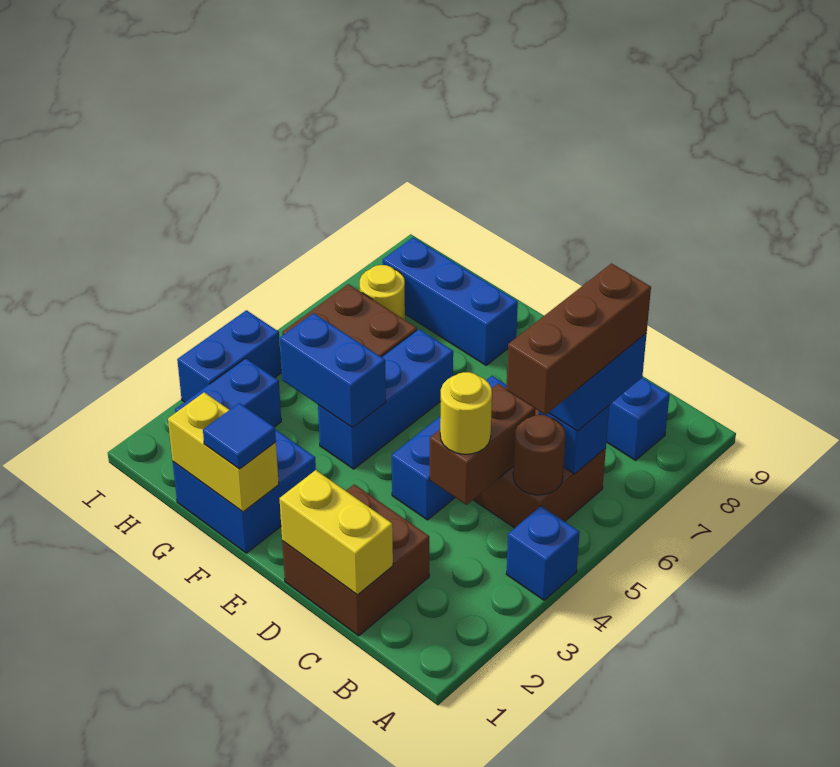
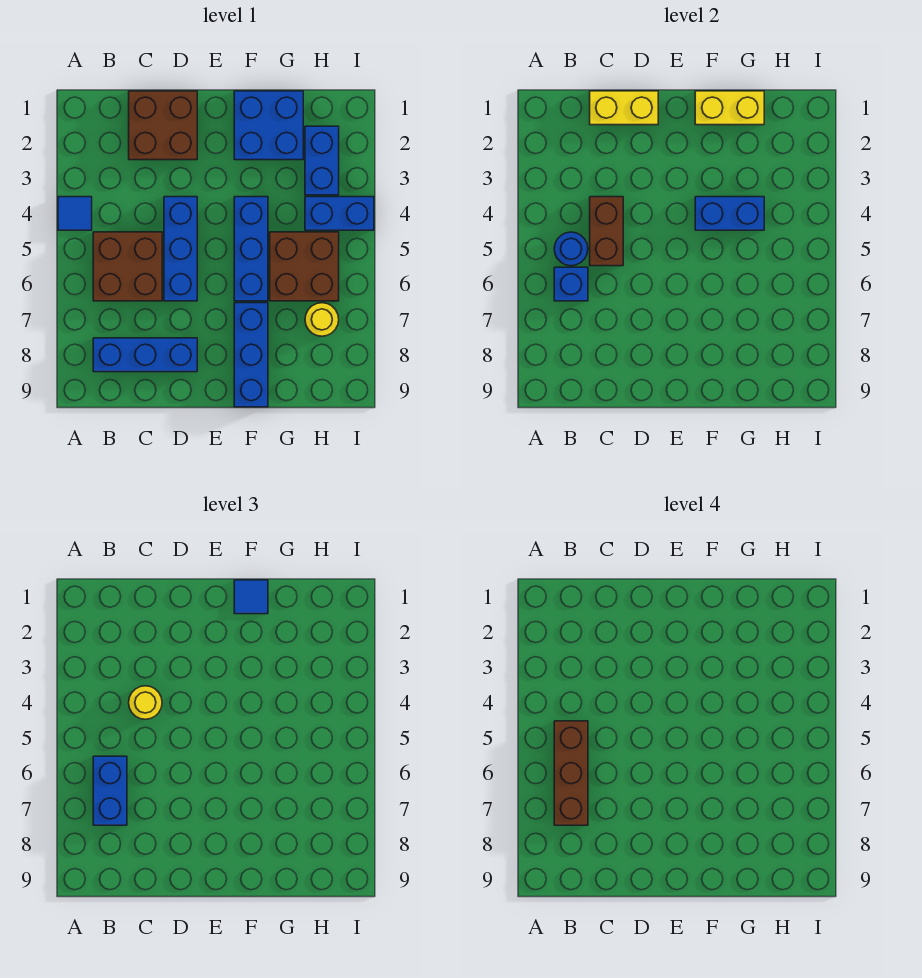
blue 1x1 brick [506,506,579,600] -> blue 1x1 tile [58,197,92,230]
brown 1x1 round brick [513,415,565,495] -> blue 1x1 round brick [554,232,588,266]
blue 1x3 brick [383,237,518,365] -> blue 1x3 brick turned to [234,303,268,407]
blue 1x2 brick [177,310,281,402] -> blue 1x2 brick turned to [305,197,374,230]

